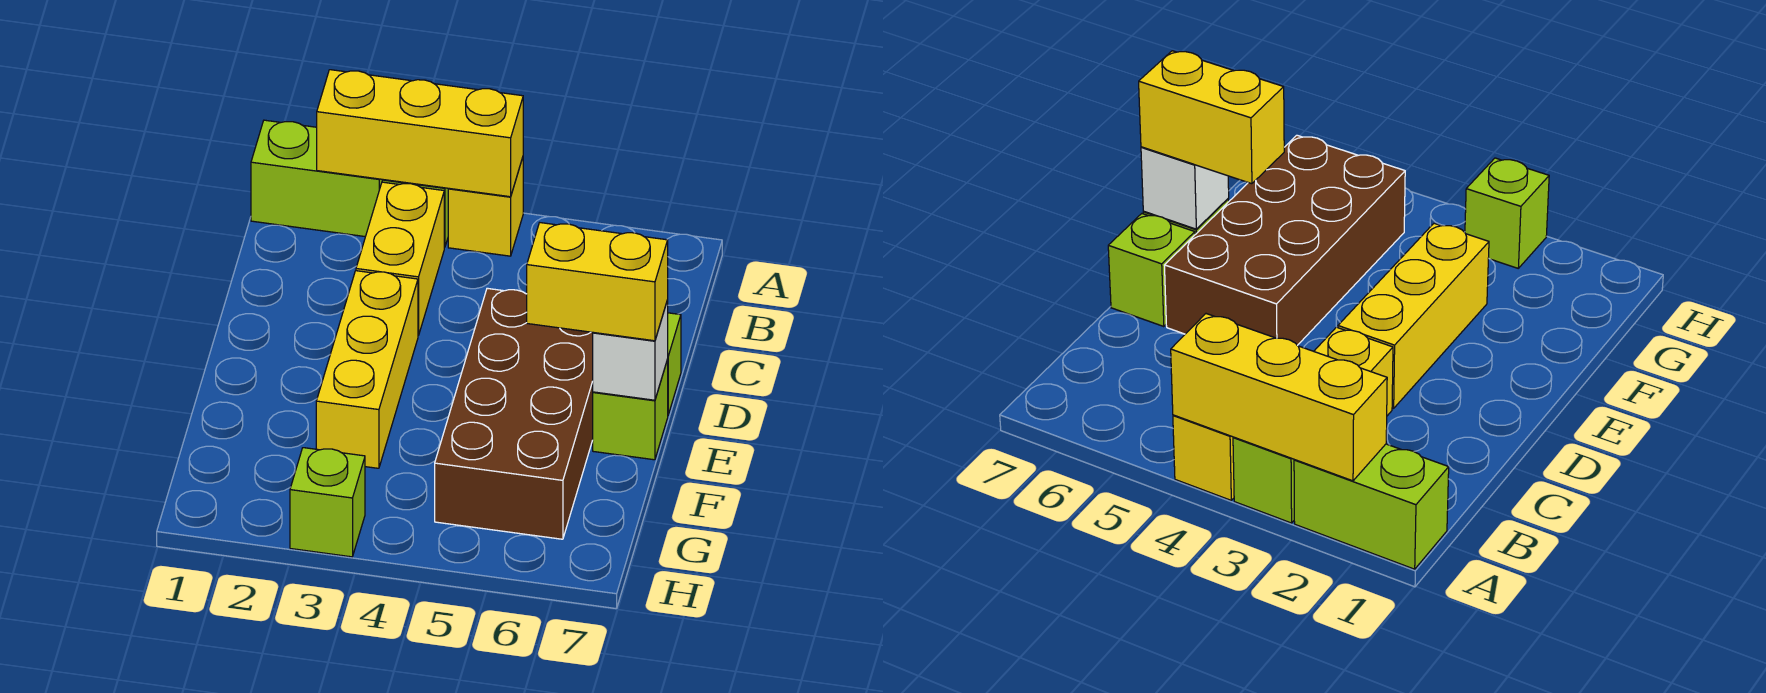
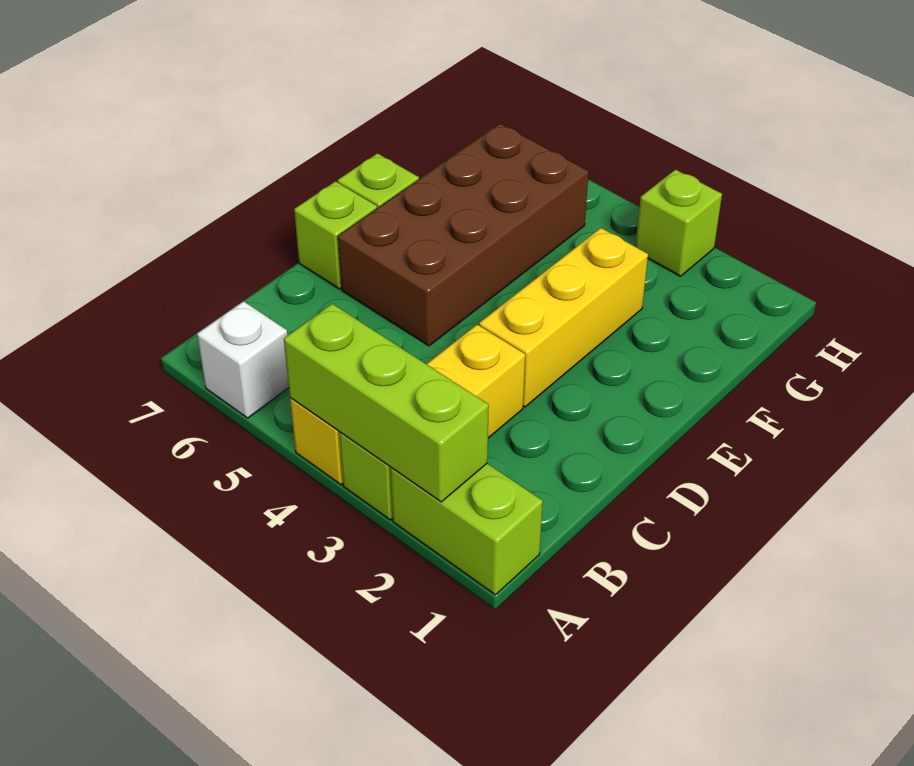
yellow 1x3 brick [317,70,523,197] -> lime 1x3 brick [284,304,489,502]
yellow 1x2 brick [527,223,668,341] -> none
white 1x1 brick [593,300,668,400] -> white 1x1 brick moved to [197,301,289,418]

